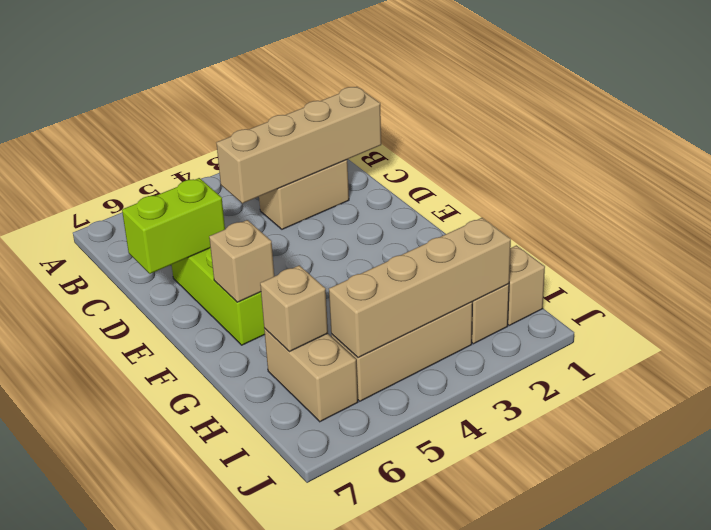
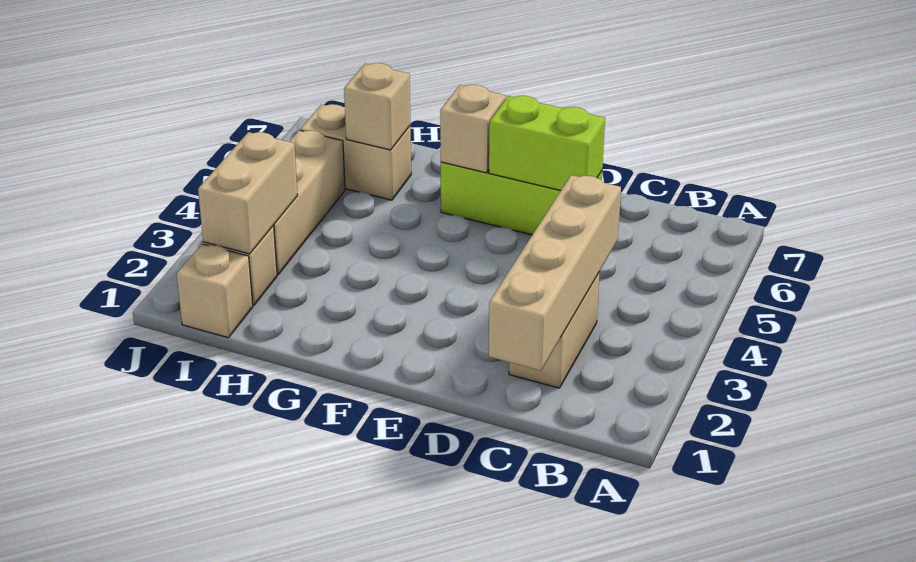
lime 1x2 brick [122,178,225,274] -> lime 1x2 brick turned to [489,96,605,191]
tan 1x4 brick [329,218,511,358] -> tan 1x2 brick [198,132,298,254]

